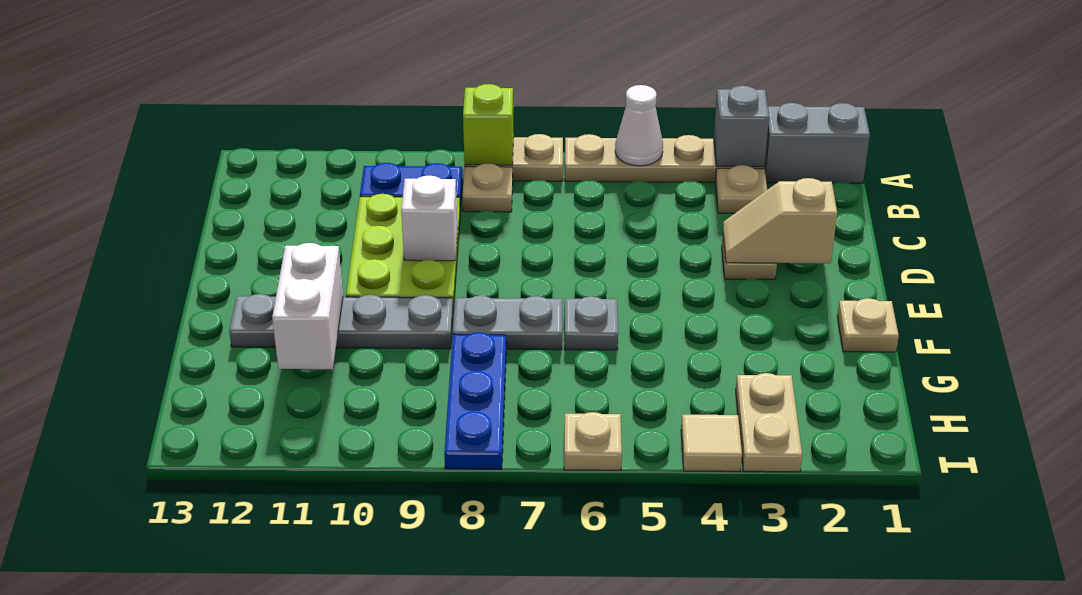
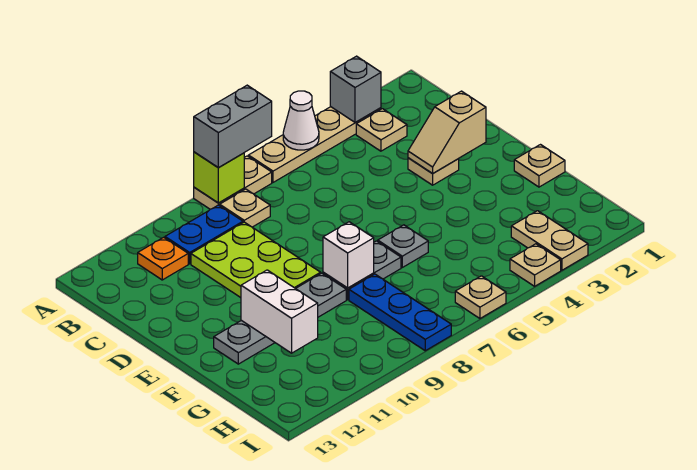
grey 1x2 brick [764,103,870,183] -> grey 1x2 brick moved to [194,85,272,168]
none -> orange 1x1 plate [138,237,188,280]
white 1x1 brick [401,176,458,261] -> white 1x1 brick moved to [323,222,374,288]
tan 1x1 tile [681,415,742,471] -> tan 1x1 plate [510,244,561,286]

